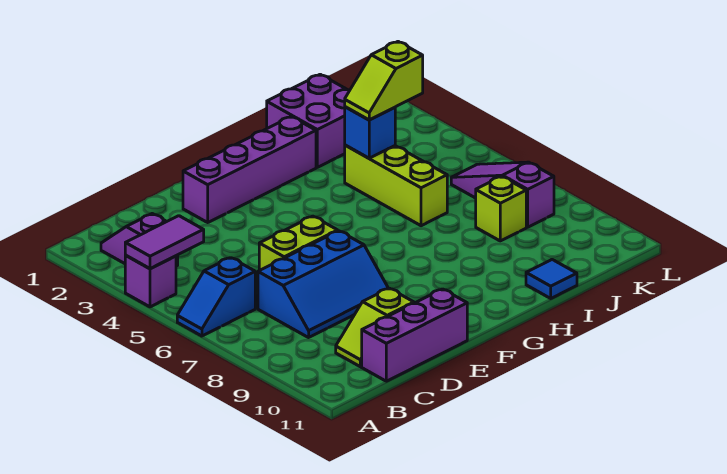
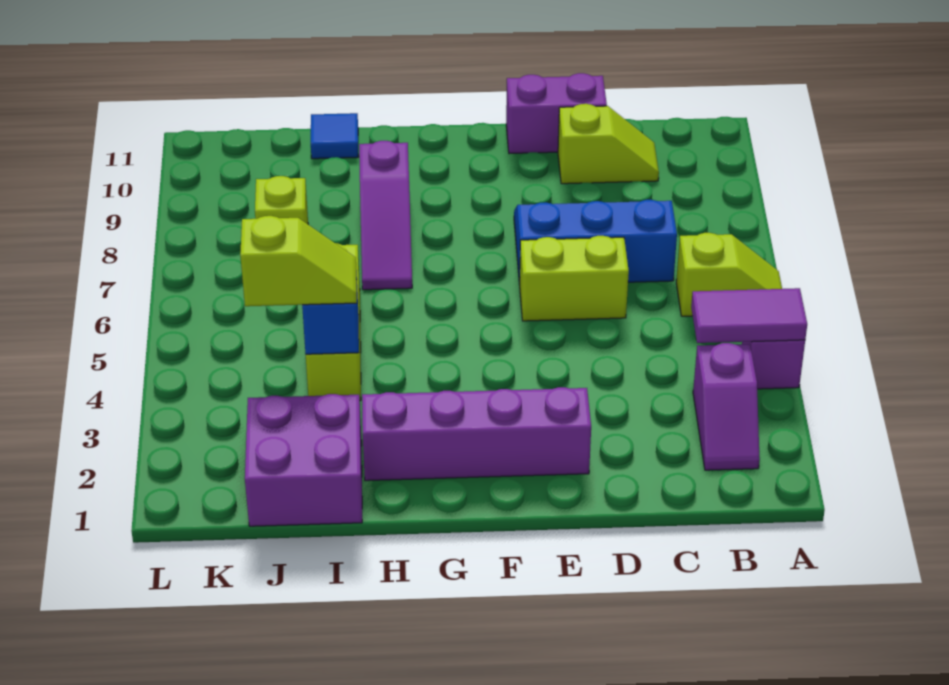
blue 1x2 slope [177,258,255,336] -> lime 1x2 slope [676,233,782,316]
purple 1x3 brick [362,289,467,381] -> purple 1x2 brick [506,73,607,154]
purple 1x3 slope [451,162,554,227] -> purple 1x3 slope moved to [359,141,412,290]

